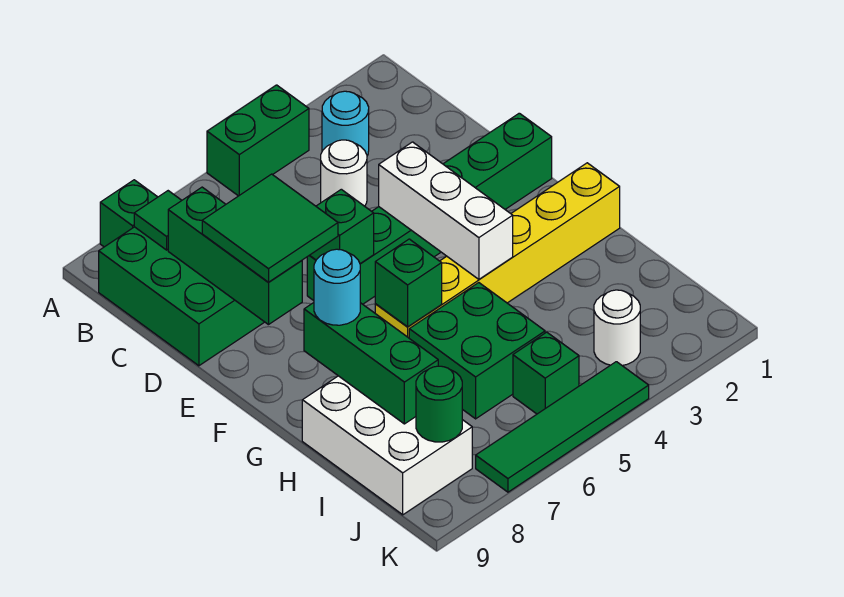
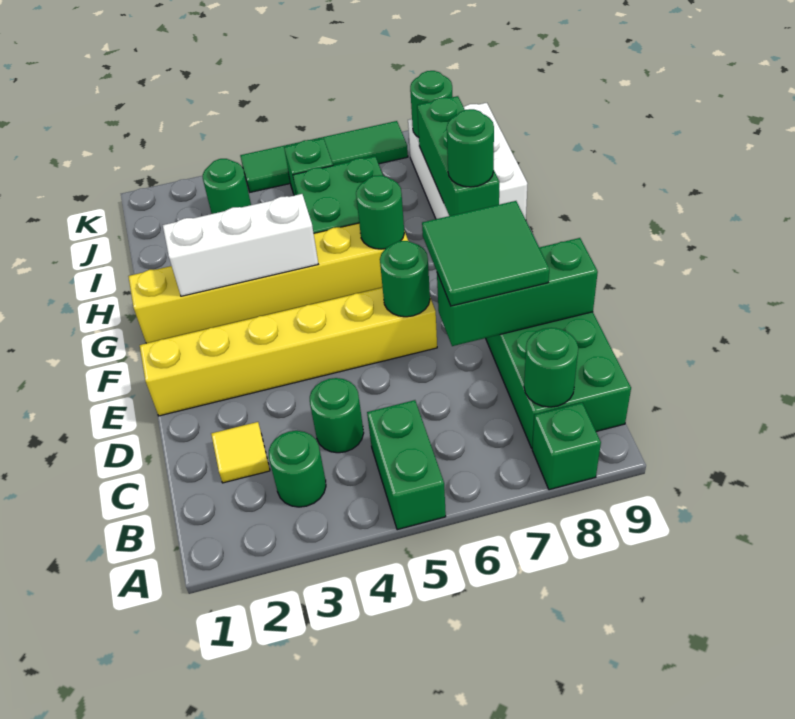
green 1x2 brick [207,85,309,196] -> green 1x2 brick turned to [367,400,446,530]
cyan 1x1 round brick [322,91,369,156] -> green 1x1 round brick [269,431,326,507]
green 1x1 tile [134,191,182,250] -> green 1x1 round brick [524,328,578,407]
none -> yellow 1x1 tile [211,422,270,483]
white 1x1 round brick [321,140,367,206] -> green 1x1 round brick [310,378,364,453]
green 1x3 brick [168,187,302,325] -> green 1x3 brick turned to [437,238,598,346]
green 1x6 brick [307,113,552,304] -> yellow 1x6 brick [140,288,437,416]
white 1x3 brick [379,142,513,279] -> white 1x3 brick turned to [163,194,318,296]
green 1x1 brick [310,189,374,264] -> green 1x1 round brick [380,241,430,317]
green 1x1 brick [375,239,442,327] -> green 1x1 round brick [356,175,404,249]
cyan 1x1 round brick [314,249,360,325] -> green 1x1 round brick [447,109,494,187]
white 1x1 round brick [594,290,640,365] -> green 1x1 round brick [203,159,251,214]

